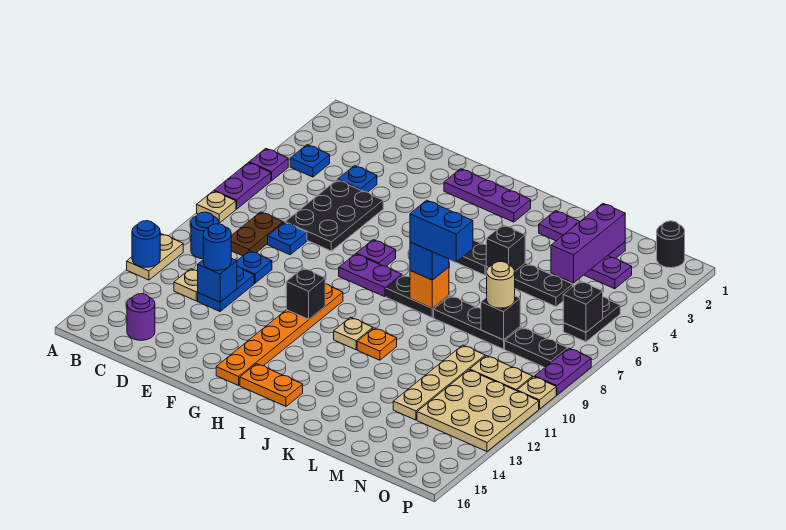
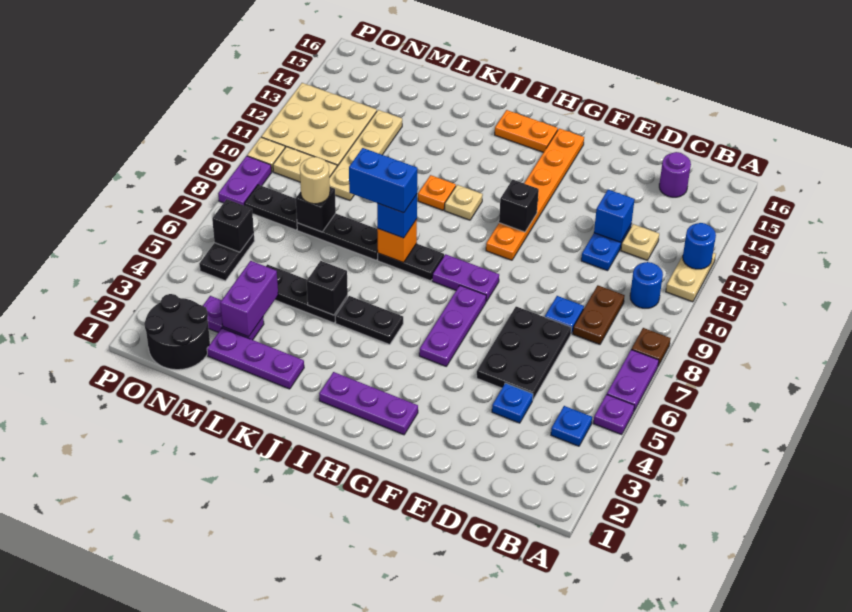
tan 1x1 plate [197,191,236,223] -> brown 1x1 plate [631,328,671,366]
blue 1x1 plate [237,251,272,283] -> none
blue 1x1 round brick [203,224,231,271] -> none
purple 1x1 plate [356,240,396,266] -> purple 1x3 plate [419,285,486,366]
purple 1x3 brick [551,203,626,283] -> purple 1x2 brick [220,261,278,337]
black 1x1 round brick [657,221,685,268] -> black 2x2 round brick [144,294,210,370]

